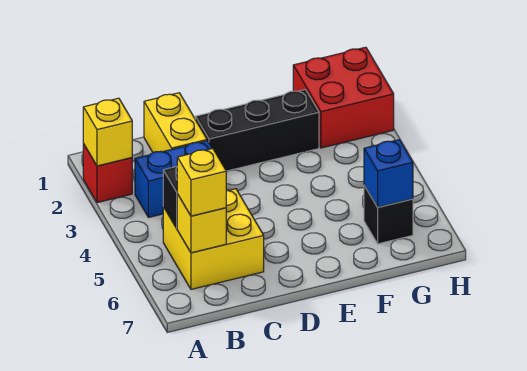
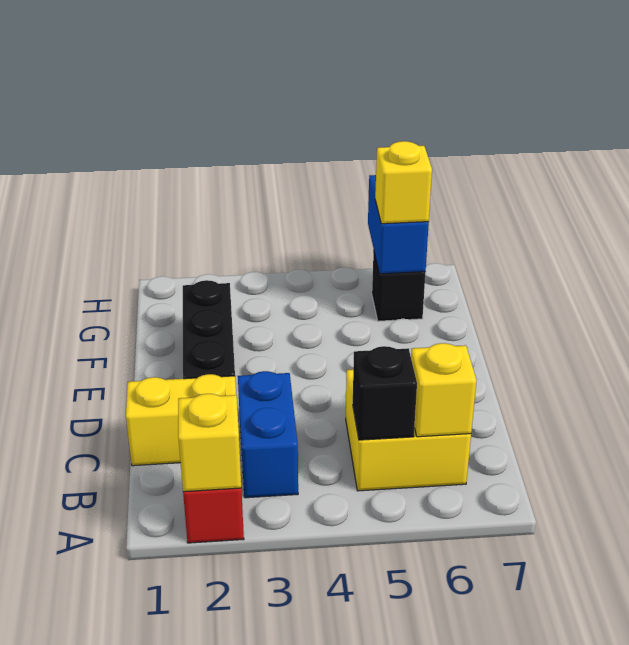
yellow 1x1 brick [177,148,226,216] -> yellow 1x1 brick moved to [375,141,432,224]
red 2x2 brick [293,47,394,148] -> none
blue 1x1 brick [364,140,413,207] -> blue 1x2 brick [368,175,429,274]

